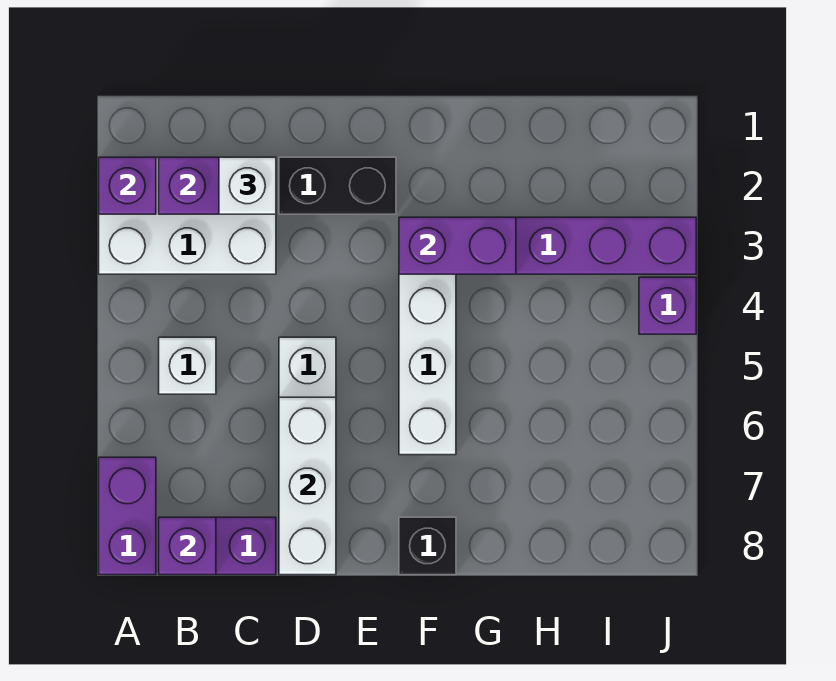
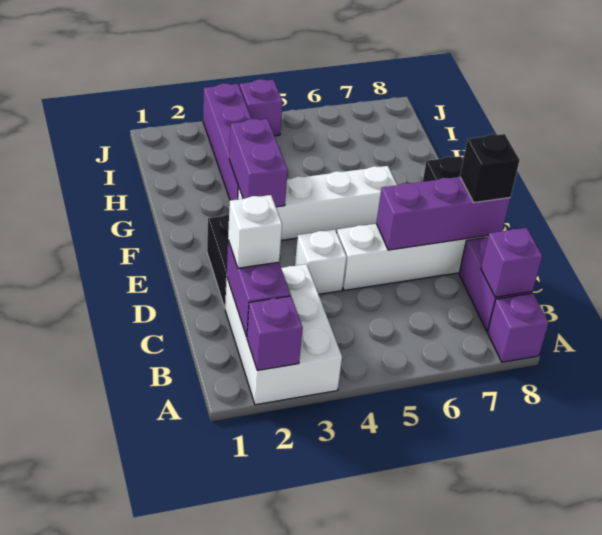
purple 1x2 brick [99,457,156,575] -> purple 1x1 brick [487,293,549,362]
white 1x1 brick [159,337,216,394] -> white 1x1 brick moved to [295,230,346,294]
white 1x3 brick [279,397,336,575] -> purple 1x3 brick [376,177,510,250]
none -> black 1x1 brick [460,134,520,203]

